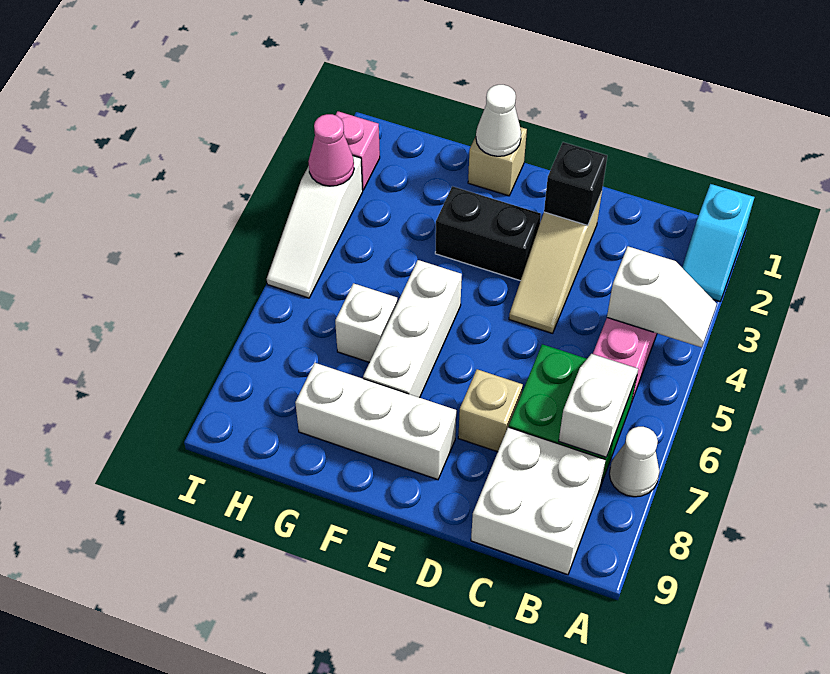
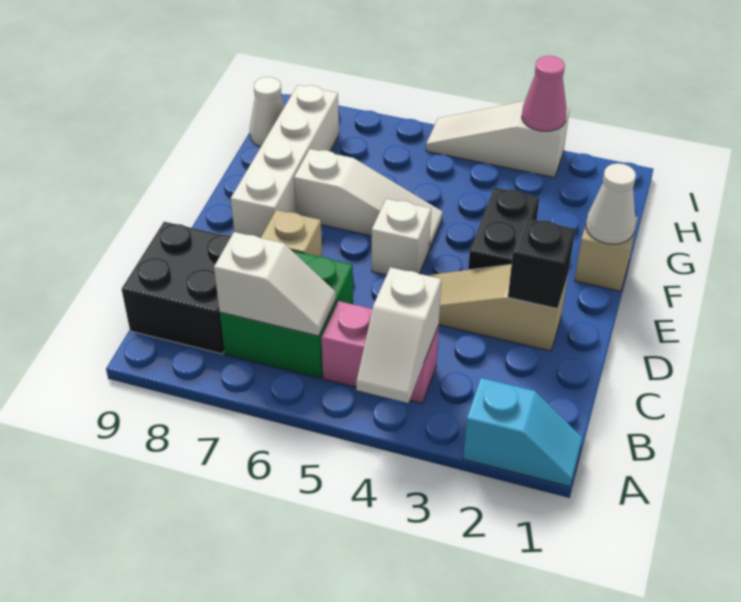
cyan 1x2 slope [682,184,754,301] -> cyan 1x2 slope turned to [463,378,583,487]
white 1x1 cone [609,427,659,497] -> white 1x1 cone moved to [249,77,285,147]
white 2x2 brick [471,427,606,575] -> black 2x2 brick [122,222,231,354]
white 1x3 brick [295,363,456,480] -> white 1x4 brick [231,85,339,238]
white 1x3 brick [363,260,462,398] -> white 1x3 slope [294,149,443,249]
white 1x1 brick [335,283,398,362] -> white 1x1 brick moved to [372,199,431,275]
pink 1x1 brick [336,111,380,190] -> none

